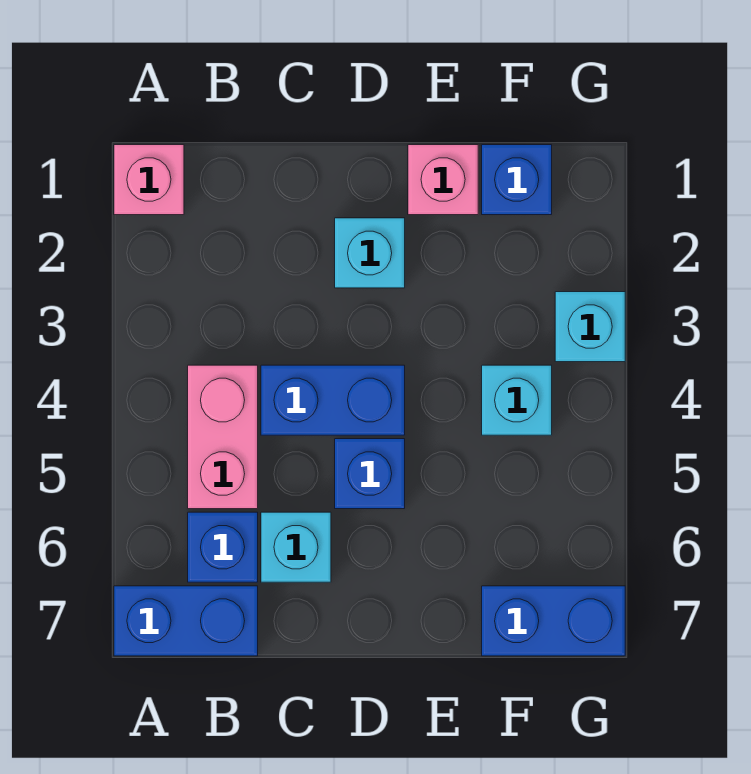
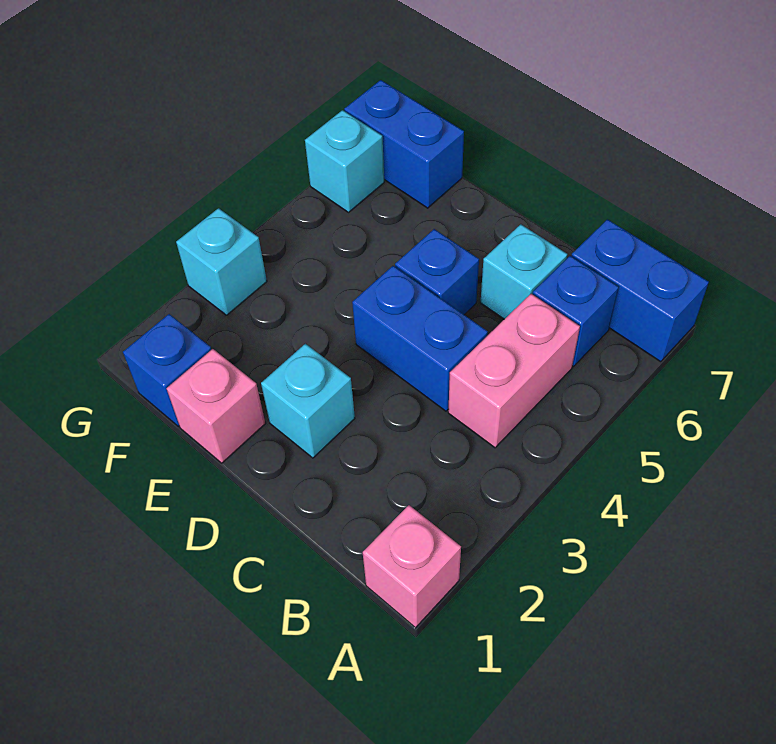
cyan 1x1 brick [482,365,552,435] -> cyan 1x1 brick moved to [305,110,384,212]

